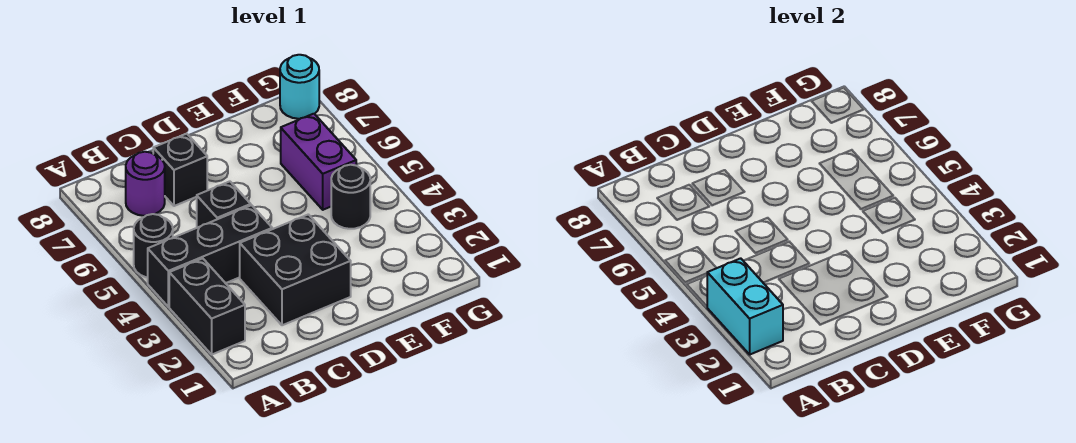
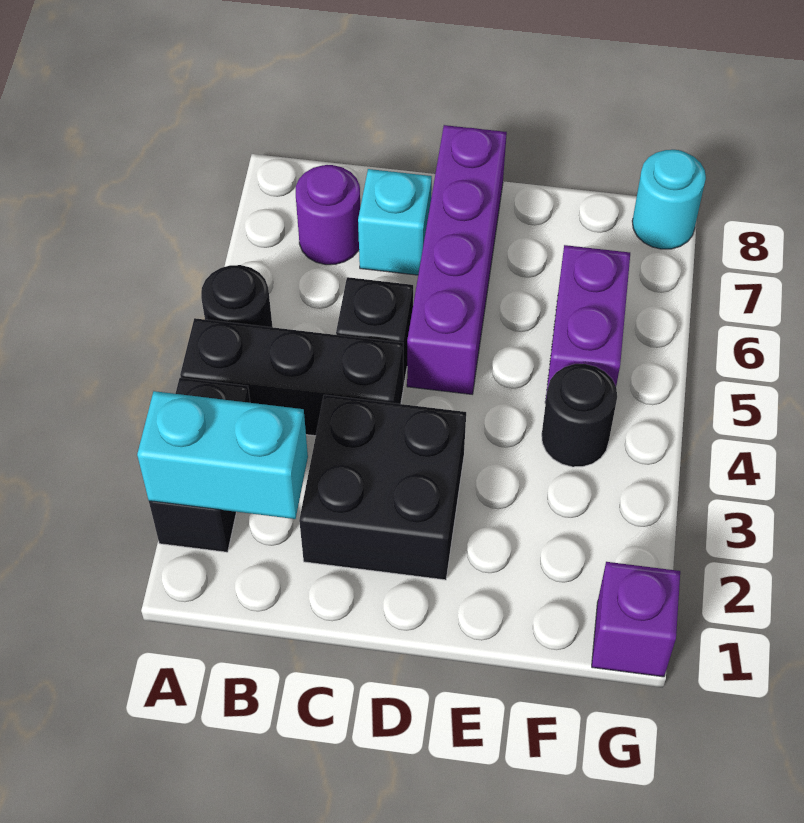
cyan 1x2 brick [707,258,783,354] -> cyan 1x2 brick turned to [137,391,308,519]
black 1x1 brick [153,134,207,206] -> cyan 1x1 brick [358,169,432,275]
none -> purple 1x4 brick [407,125,507,394]
none -> purple 1x1 brick [592,562,680,677]

